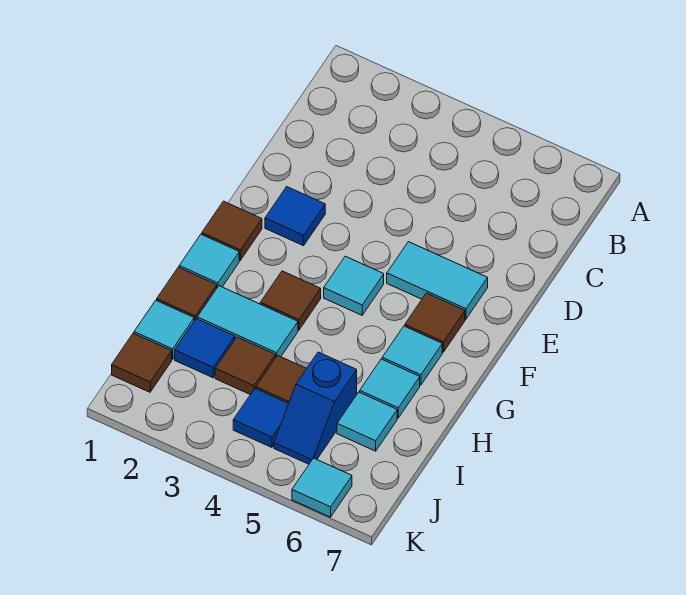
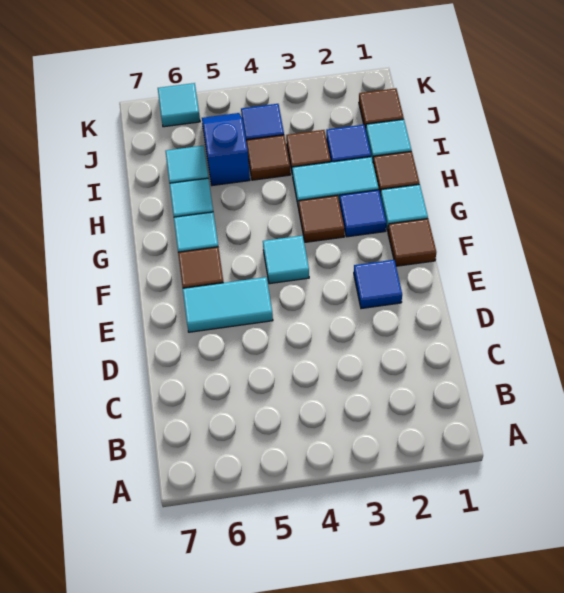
none -> blue 1x1 tile [339,190,386,237]

